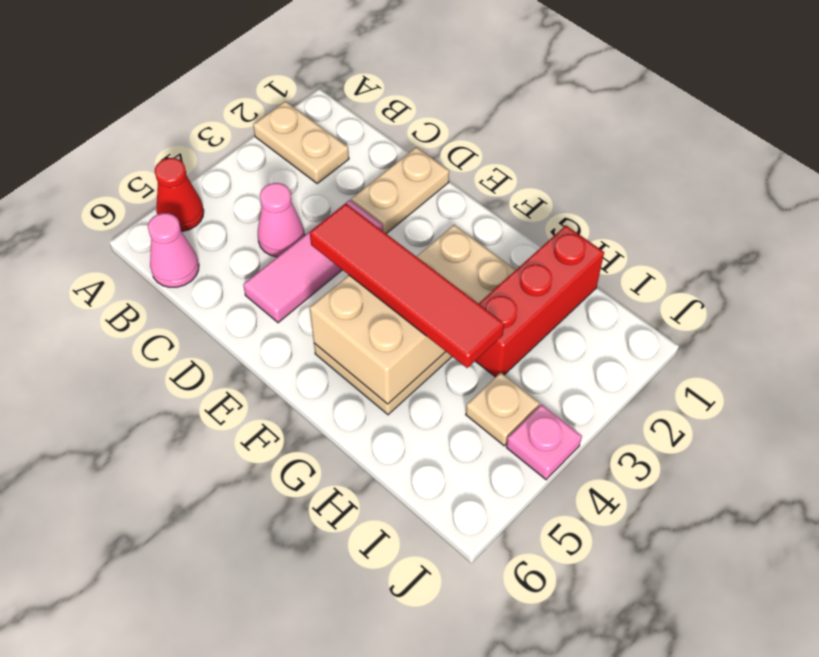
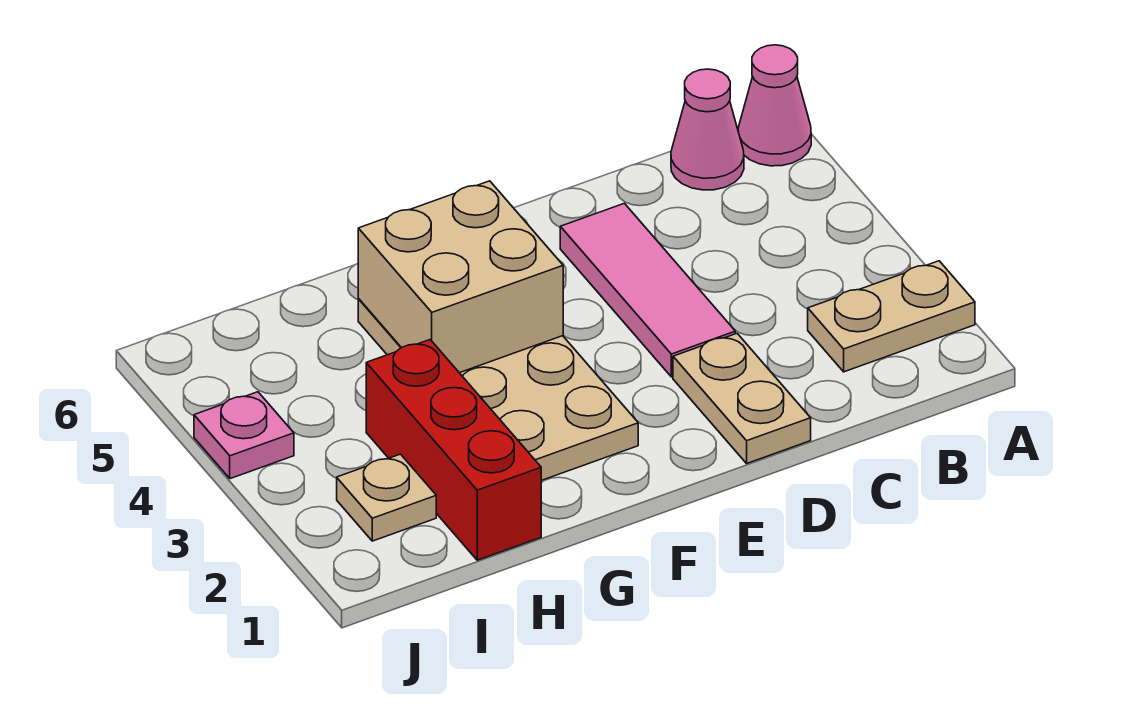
red 1x1 cone [155,158,204,232] -> none
pink 1x1 cone [258,183,305,257] -> pink 1x1 cone moved to [738,45,811,166]
red 1x4 tile [310,204,504,368] -> none
tan 1x1 plate [466,373,539,446] -> tan 1x1 plate moved to [337,454,436,541]

